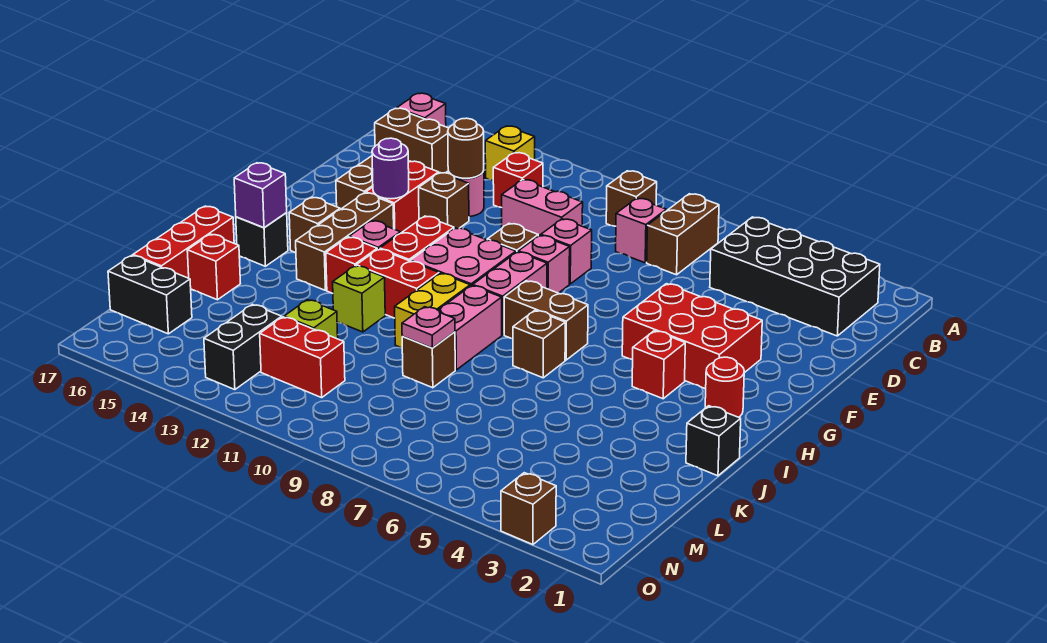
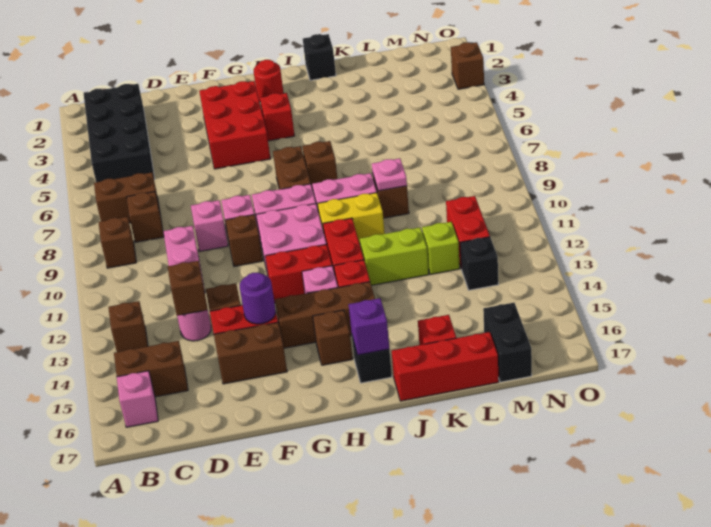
yellow 1x1 brick [485,126,535,180] -> brown 1x1 brick [109,301,148,352]
pink 1x1 brick [616,198,666,263] -> brown 1x1 brick [127,192,164,242]
red 1x1 brick [493,153,543,208] -> none
brown 1x2 brick [375,108,449,173] -> brown 1x2 brick turned to [114,341,188,397]
brown 1x1 round brick [448,118,484,178] -> brown 1x1 brick [168,261,208,316]
lime 1x1 brick [333,266,385,332] -> lime 1x2 brick [360,227,429,285]
black 1x2 brick [204,304,282,390] -> black 1x1 brick [460,237,498,290]

